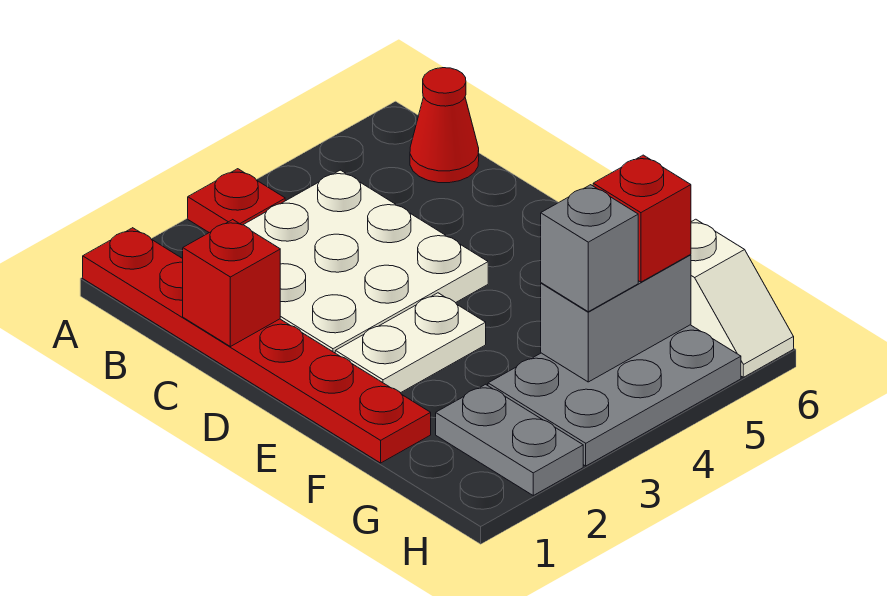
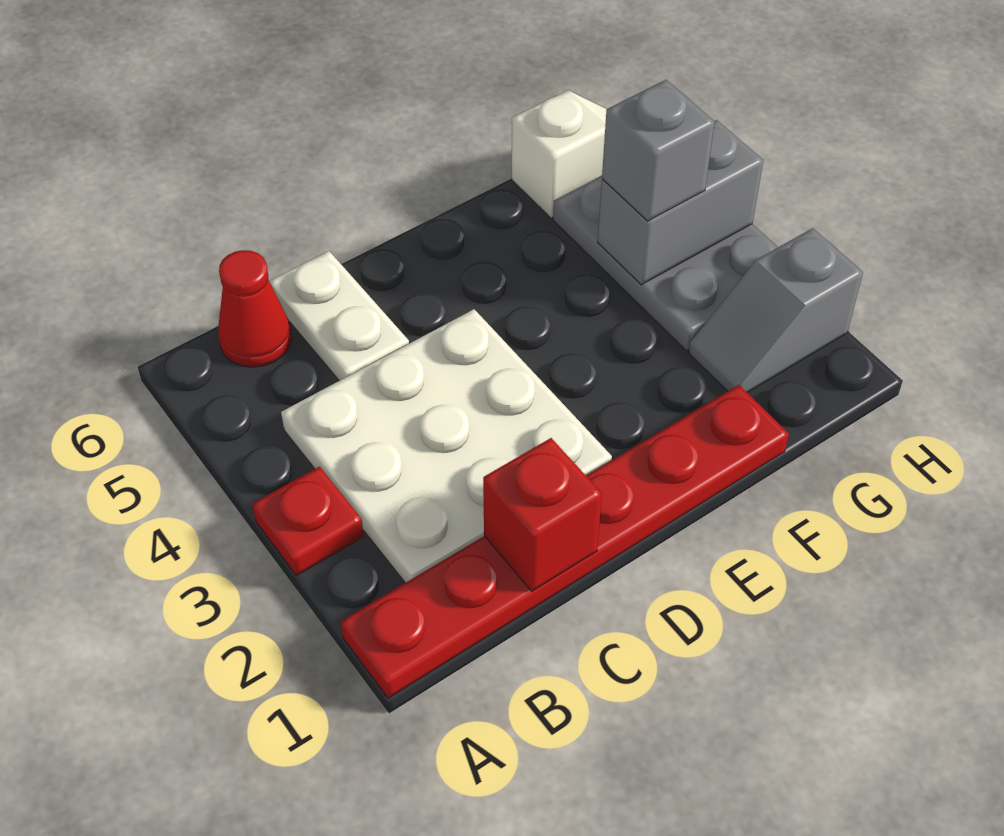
white 1x2 plate [335,293,486,393] -> white 1x2 plate moved to [269,251,409,381]
grey 1x2 plate [436,384,583,495] -> grey 1x2 slope [689,228,863,393]
grey 1x2 brick [541,255,691,382] -> grey 1x2 brick turned to [598,120,763,285]
red 1x1 brick [593,155,691,282] -> none

